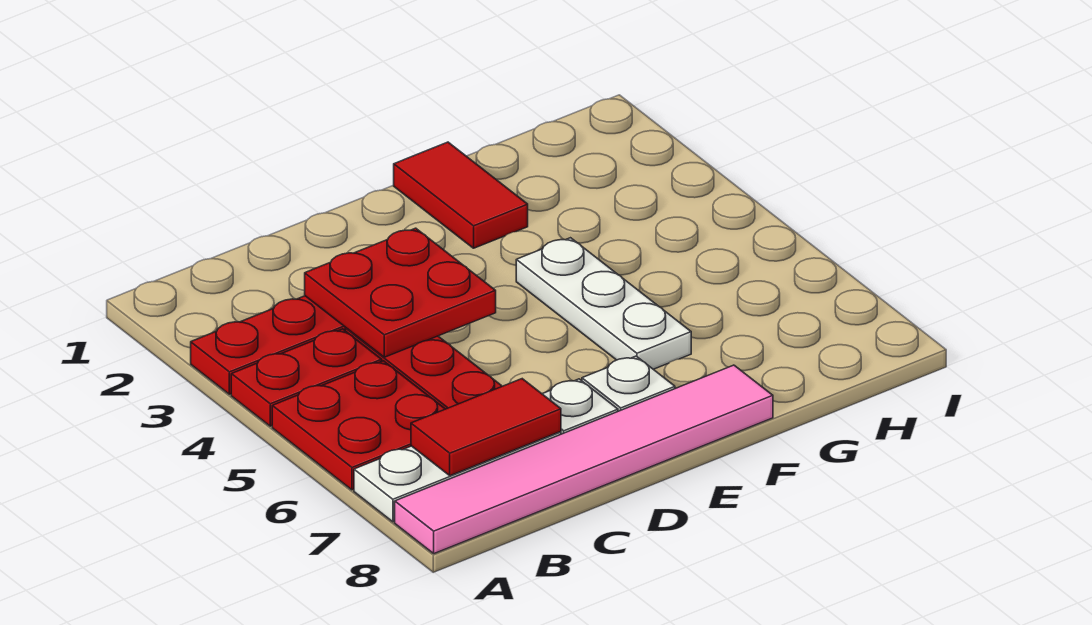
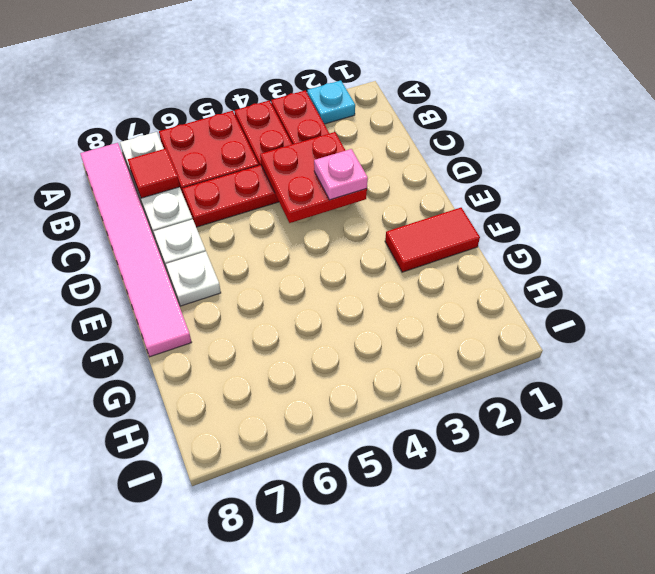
none -> cyan 1x1 plate [307,81,355,124]
red 1x2 tile [411,379,561,476] -> red 1x1 tile [128,149,180,198]
none -> pink 1x1 plate [314,149,368,200]
white 1x3 plate [516,238,691,369] -> none

